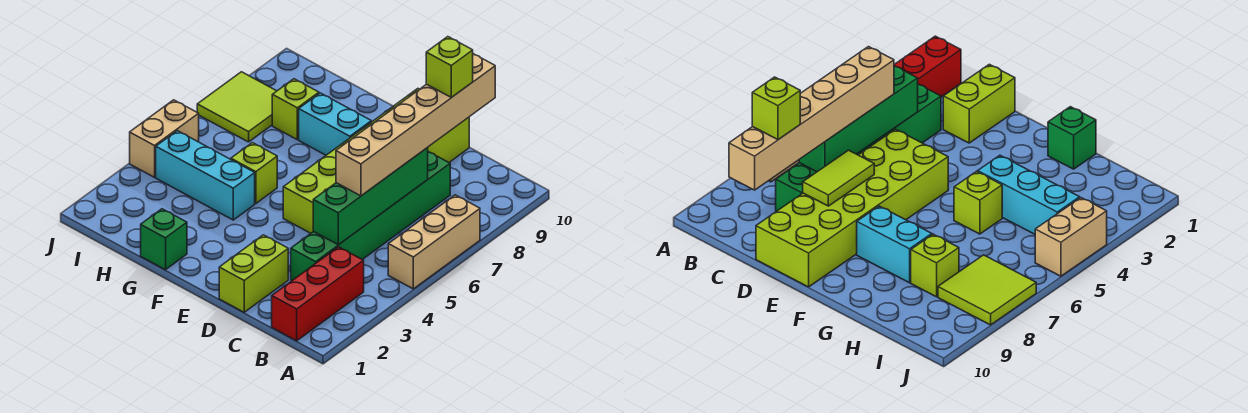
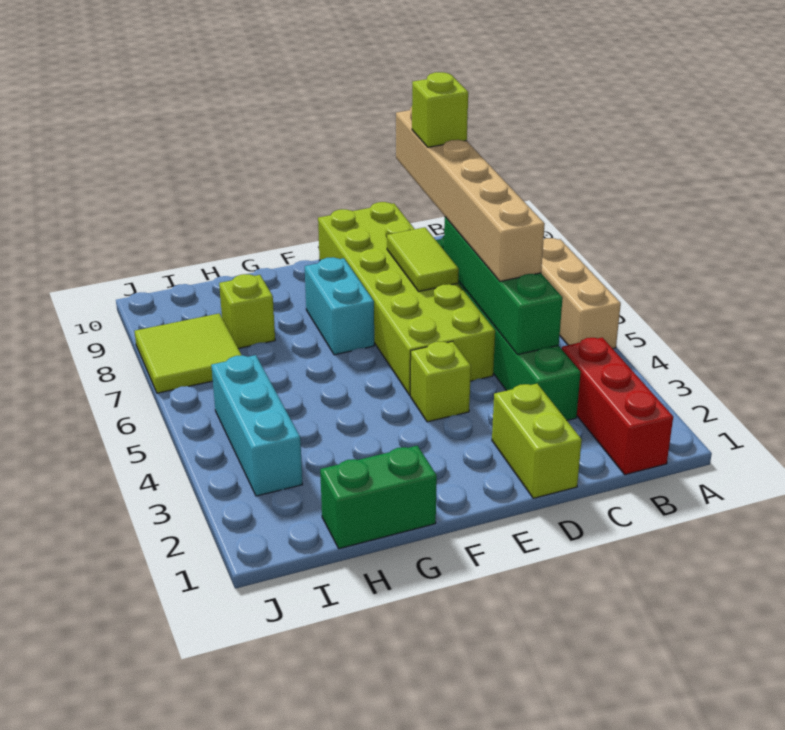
cyan 1x2 brick [299,93,371,155] -> cyan 1x2 brick turned to [305,257,374,355]
green 1x1 brick [141,209,187,270] -> green 1x2 brick [320,446,437,549]
cyan 1x3 brick [156,131,255,220] -> cyan 1x3 brick turned to [211,355,302,496]
lime 1x1 brick [231,143,277,204] -> lime 1x1 brick moved to [410,341,471,422]
tan 1x2 brick [130,100,199,177] -> none

